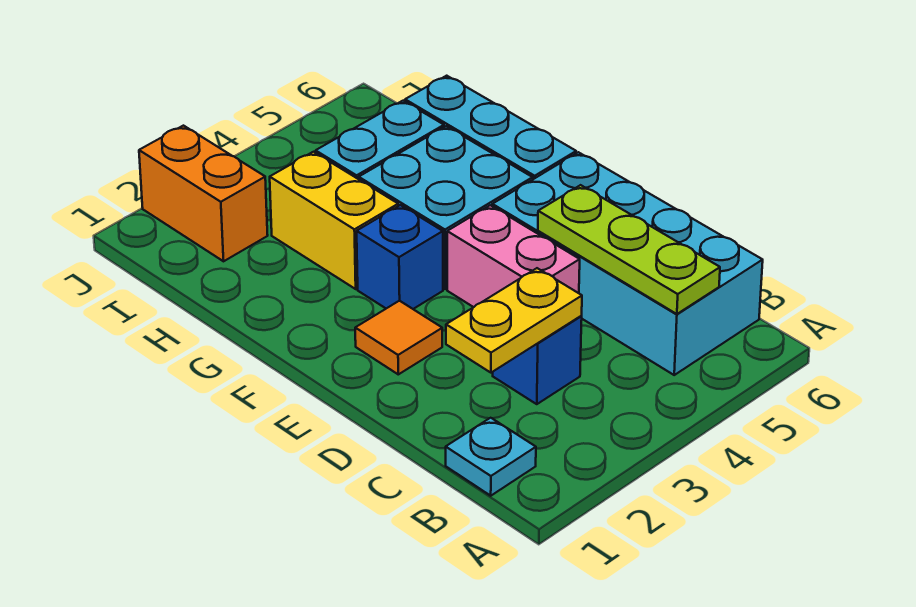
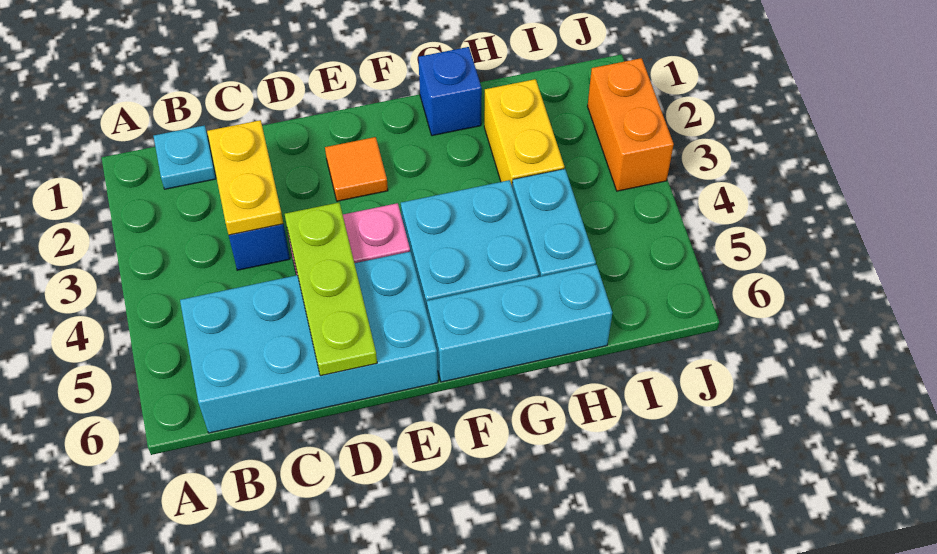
lime 1x3 plate [538,185,720,314] -> lime 1x3 plate turned to [285,203,377,376]
blue 1x1 brick [357,205,443,309] -> blue 1x1 brick moved to [418,47,482,136]
yellow 1x2 brick [270,152,398,289] -> yellow 1x2 brick turned to [484,79,564,185]
orange 1x2 brick [139,126,268,261] -> orange 1x2 brick turned to [587,58,674,191]

